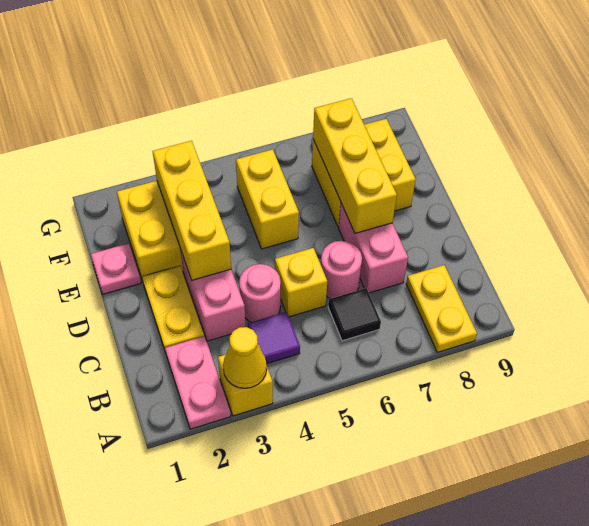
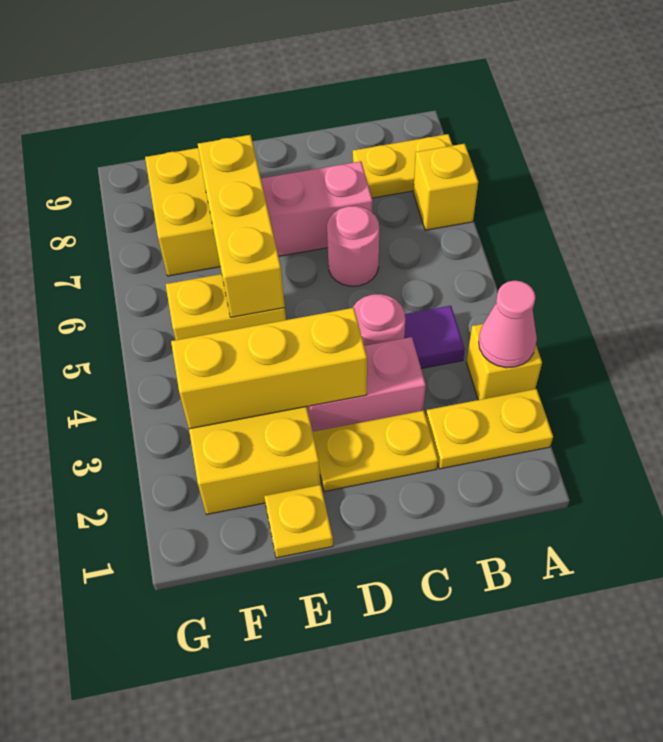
pink 1x2 plate [165,336,231,429] -> yellow 1x2 plate [426,389,553,469]
yellow 1x1 cone [223,327,267,388] -> pink 1x1 cone [479,281,537,368]
black 1x1 tile [328,288,381,341] -> none
yellow 1x1 brick [275,248,327,317] -> yellow 1x1 brick moved to [413,144,478,230]
yellow 1x3 brick [313,98,397,233] -> yellow 1x3 brick turned to [198,135,285,317]
pink 1x1 plate [91,243,141,294] -> yellow 1x1 plate [264,485,333,558]

